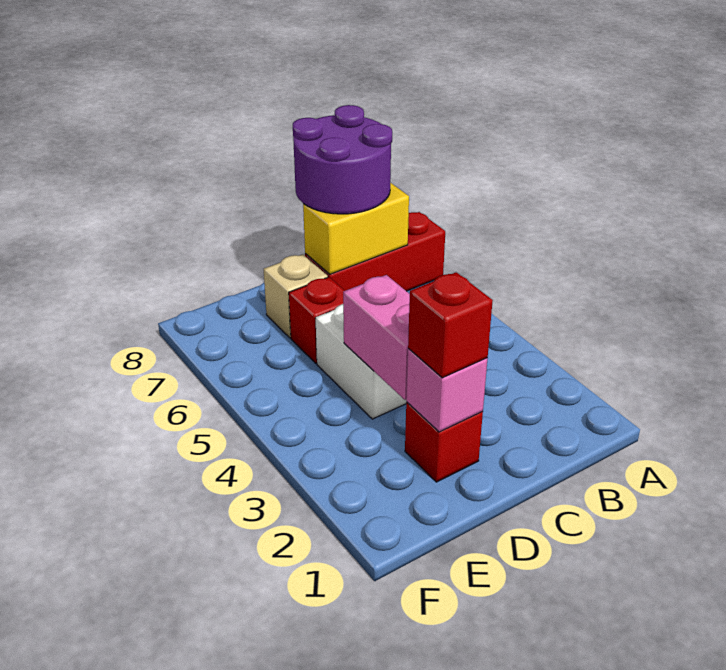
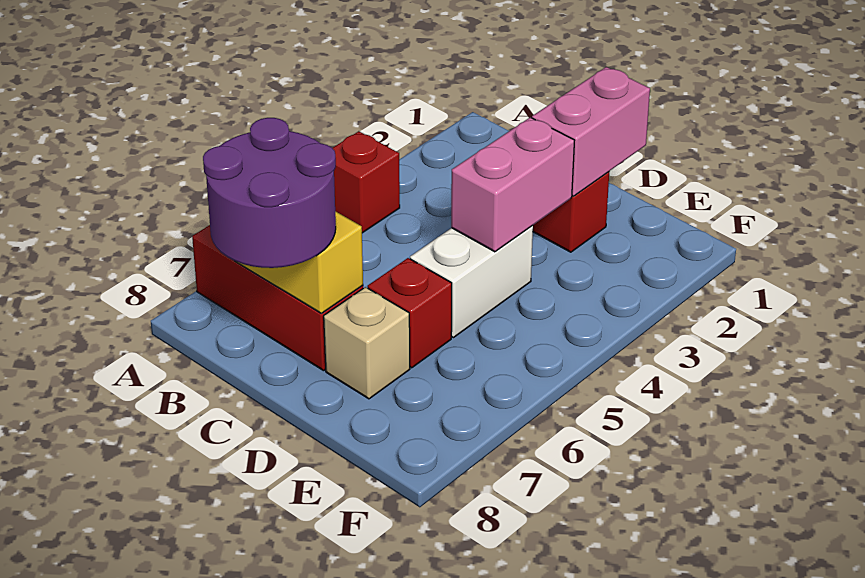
pink 1x1 brick [406,348,488,432] -> pink 1x2 brick [532,67,650,196]
red 1x1 brick [408,272,493,378] -> red 1x1 brick moved to [333,131,400,233]

